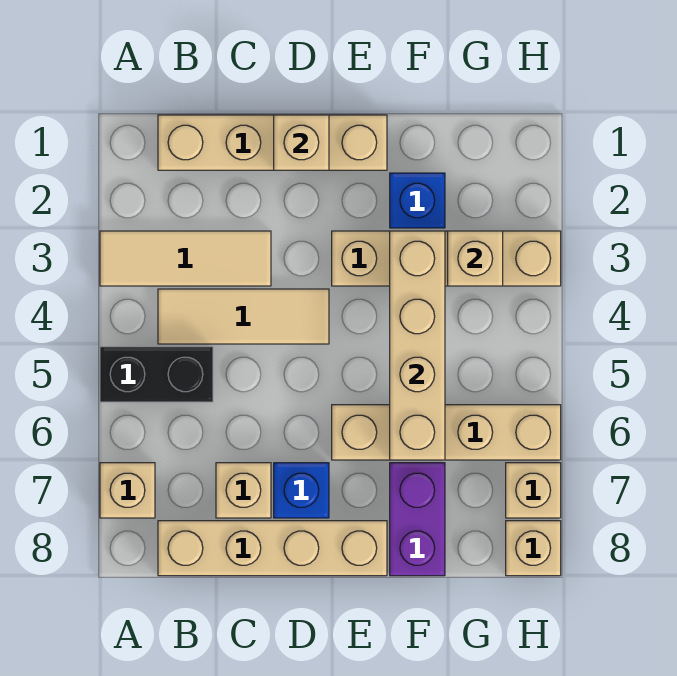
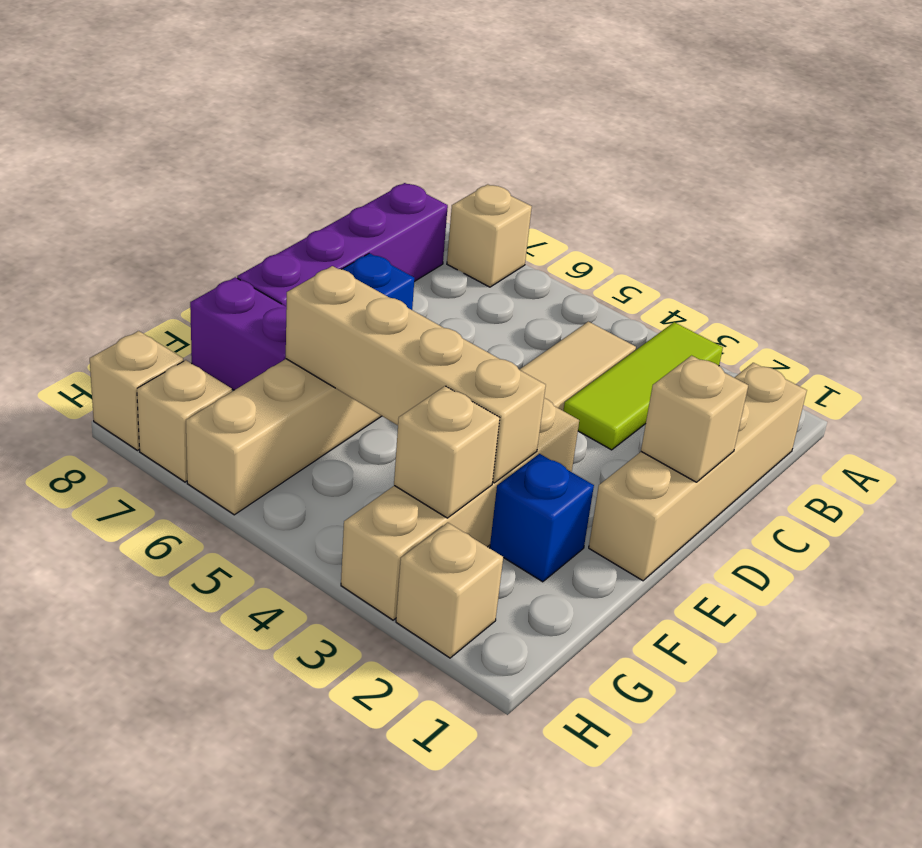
tan 1x3 tile [100,231,271,286] -> lime 1x3 tile [563,322,723,450]
black 1x2 brick [100,347,213,402] -> none
tan 1x4 brick [158,521,387,576] -> purple 1x4 brick [237,183,448,307]
tan 1x1 brick [216,463,271,518] -> tan 1x1 brick moved to [396,523,503,658]

